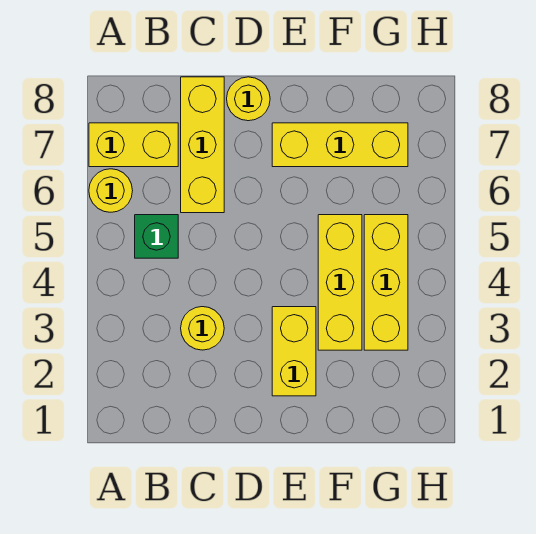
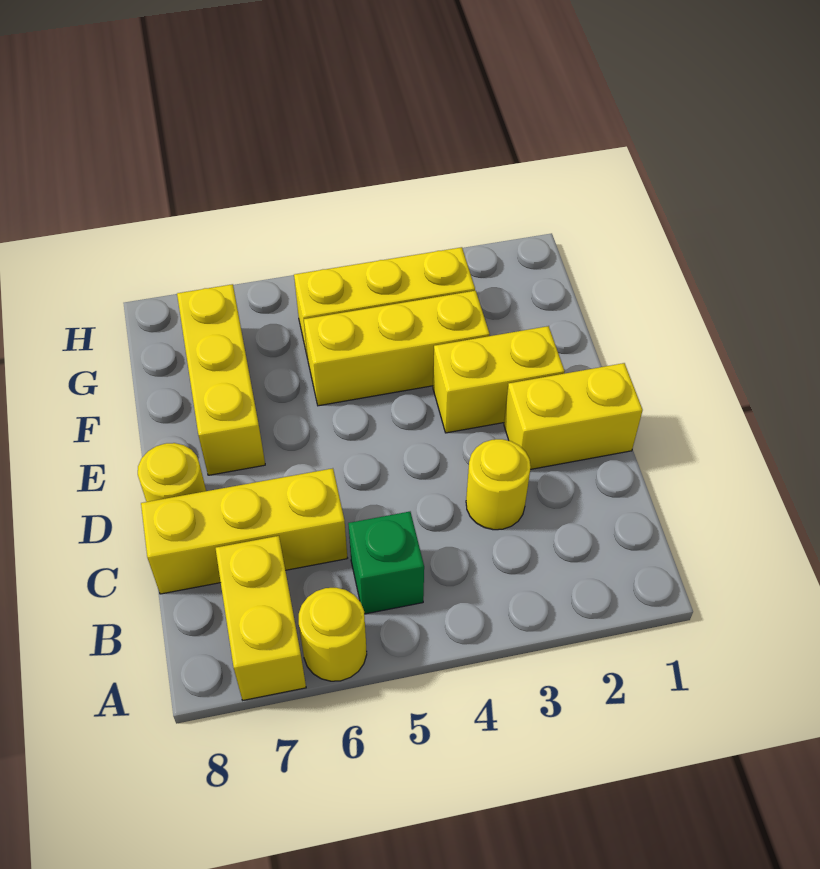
none -> yellow 1x2 brick [504,363,643,469]

